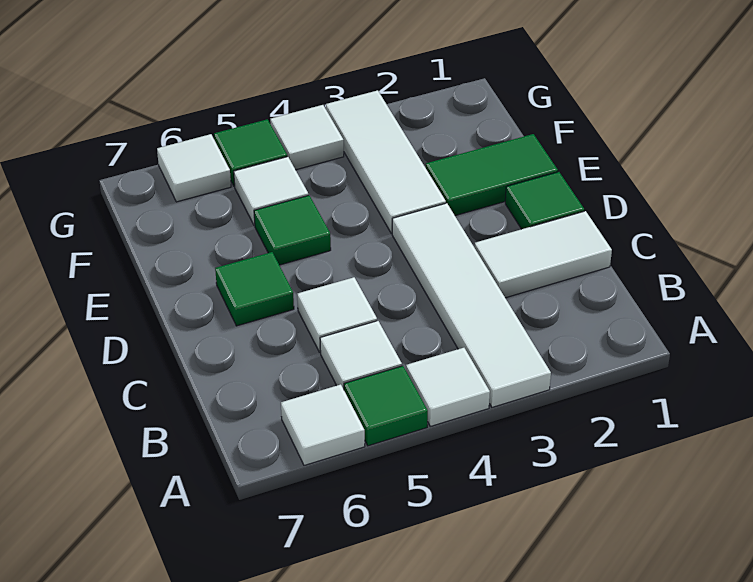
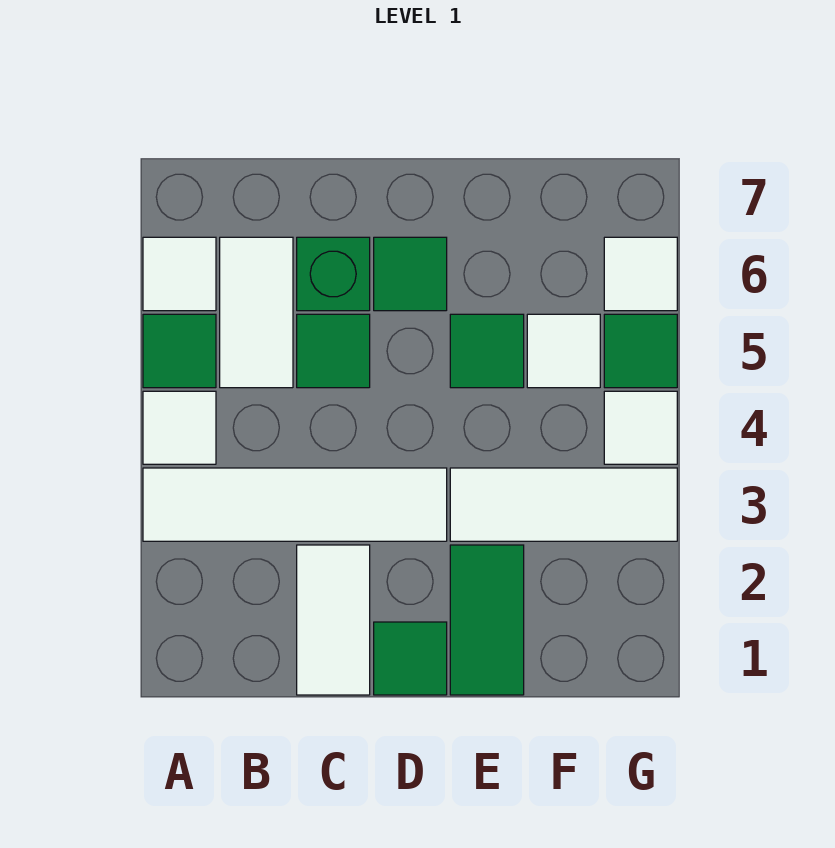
white 1x1 tile [320,321,402,389] -> white 1x2 tile [220,237,293,388]
white 1x1 tile [297,277,377,352] -> green 1x1 tile [297,314,370,388]
none -> green 1x1 brick [297,237,370,311]

